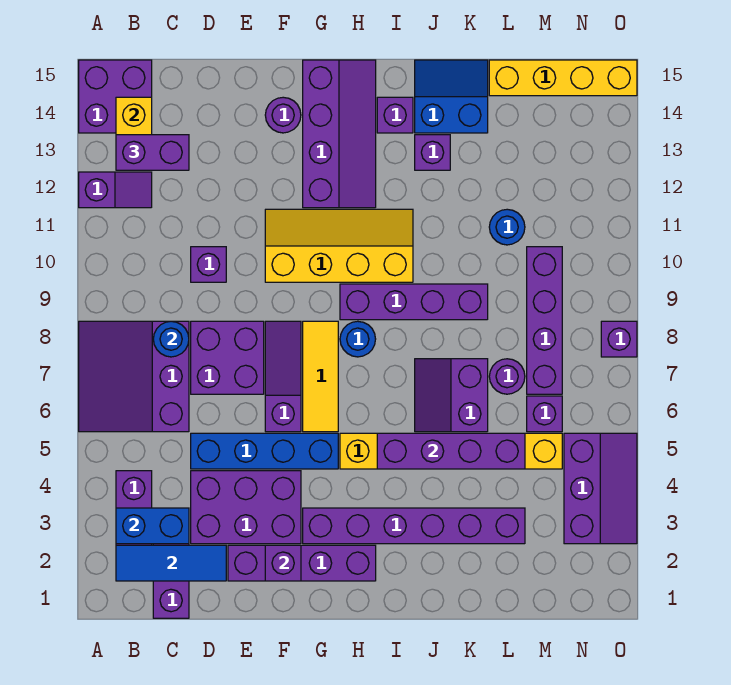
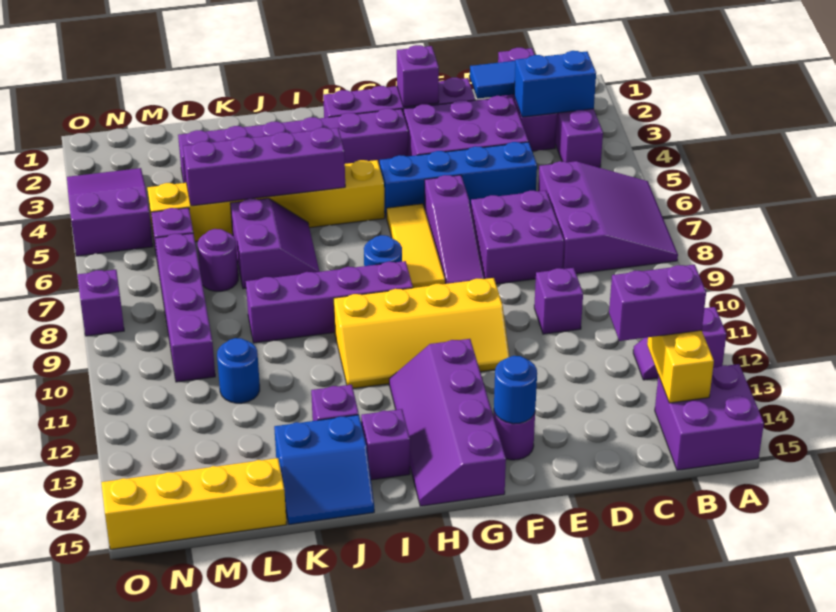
blue 1x1 round brick [153,321,189,357] -> blue 1x1 round brick moved to [494,356,537,424]
purple 2x3 slope [564,433,637,544] -> purple 2x3 slope turned to [67,168,153,256]

